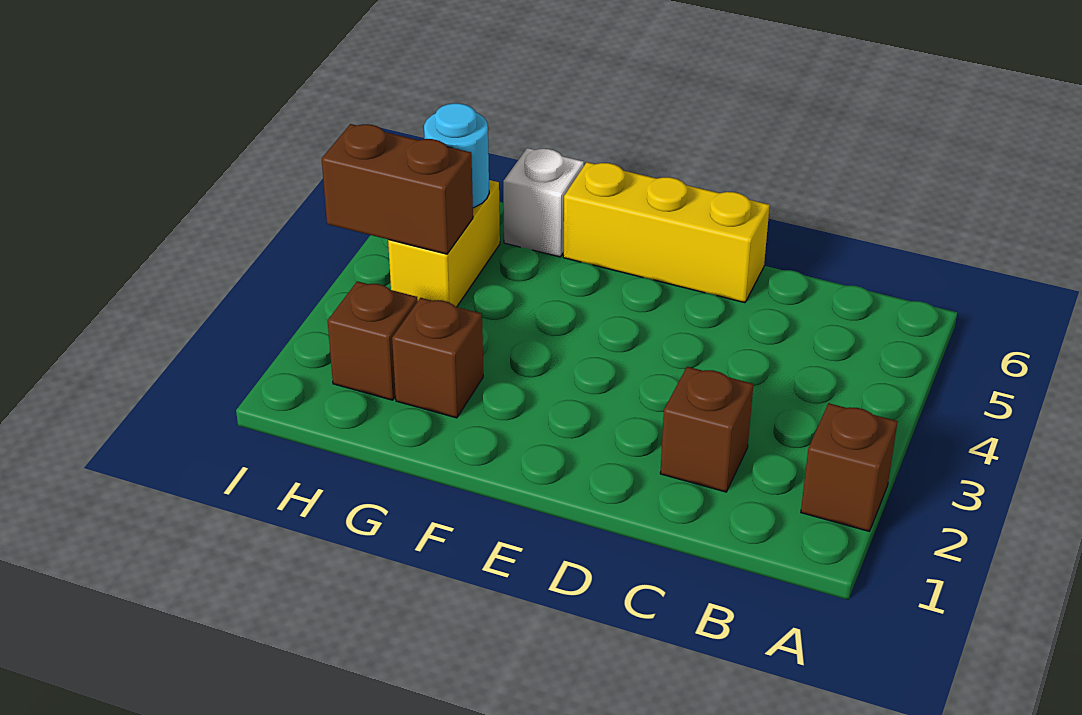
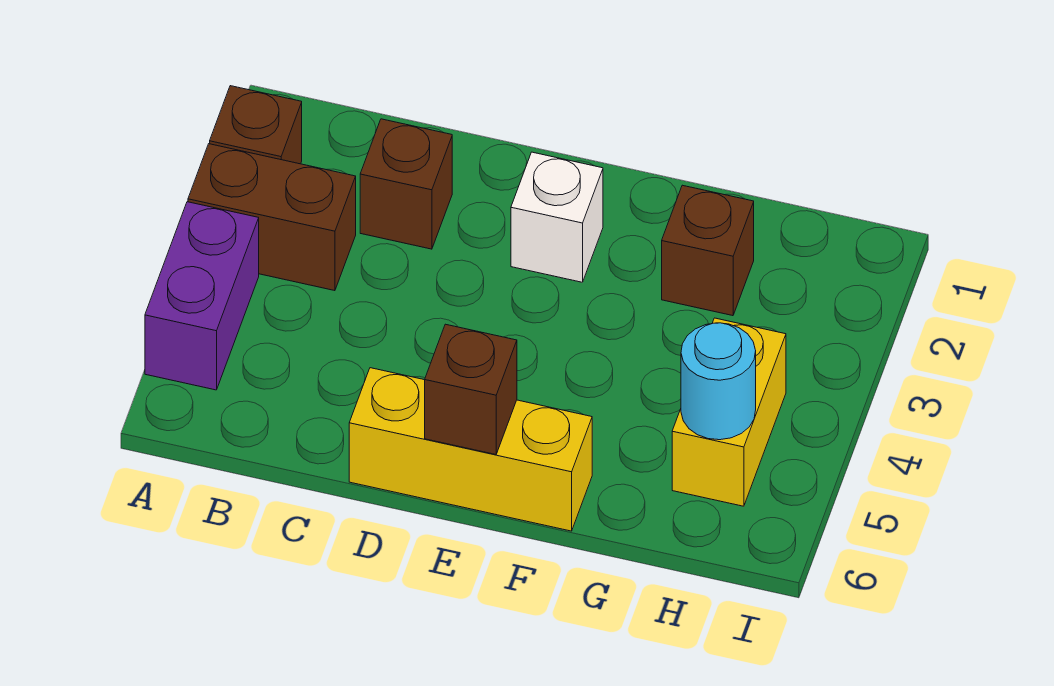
none -> purple 1x2 brick [145,202,259,390]
white 1x1 brick [503,148,584,257] -> white 1x1 brick moved to [511,152,603,282]
brown 1x1 brick [328,281,418,400] -> brown 1x1 brick moved to [425,324,517,455]
brown 1x2 brick [322,124,473,254] -> brown 1x2 brick moved to [188,144,356,291]

